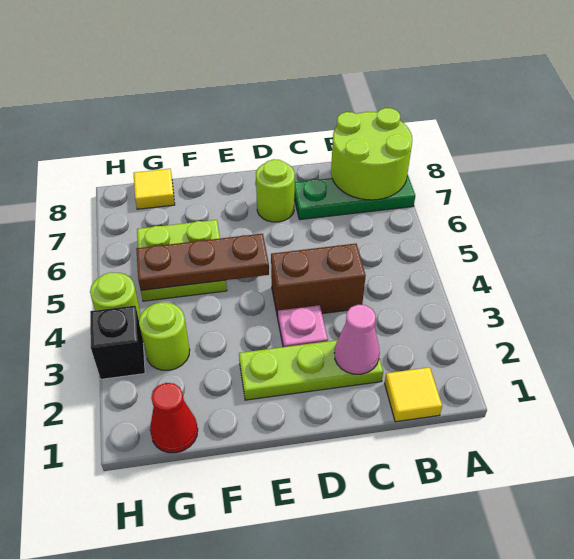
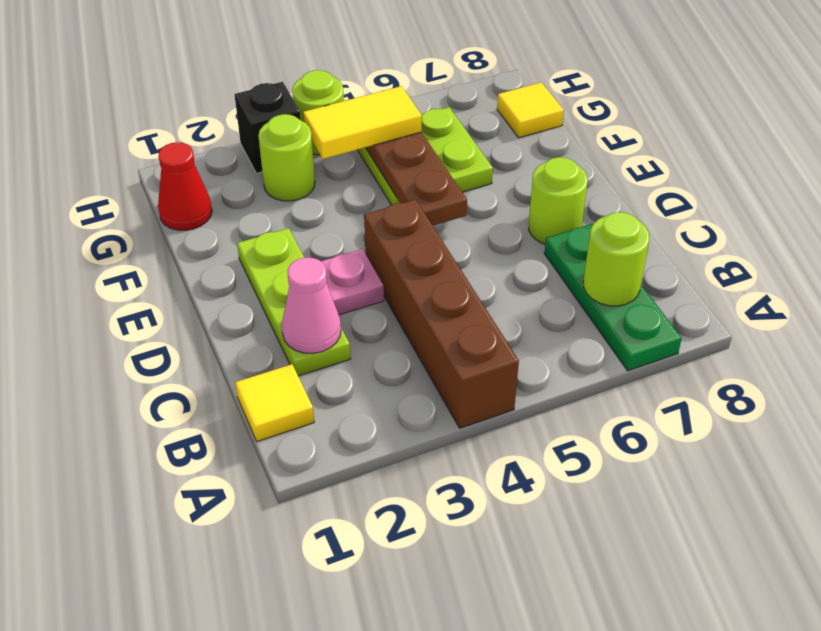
lime 2x2 round brick [331,108,412,200] -> lime 1x1 round brick [583,212,649,306]
brown 1x2 brick [271,244,366,317] -> brown 1x4 brick [364,199,519,428]
none -> yellow 1x2 tile [303,86,422,159]

